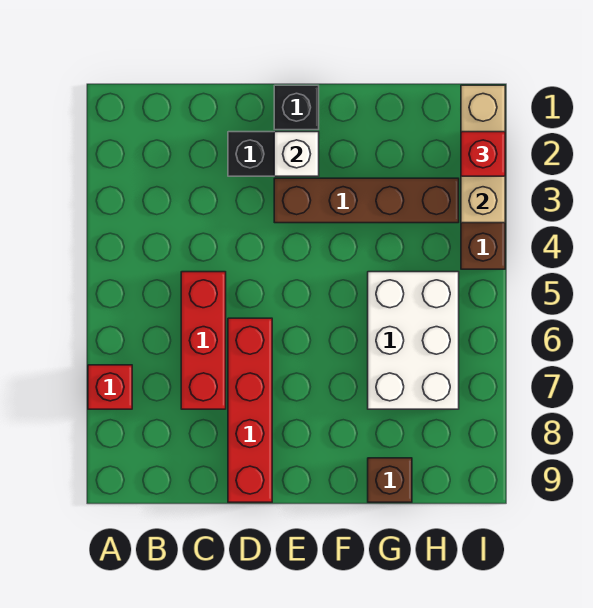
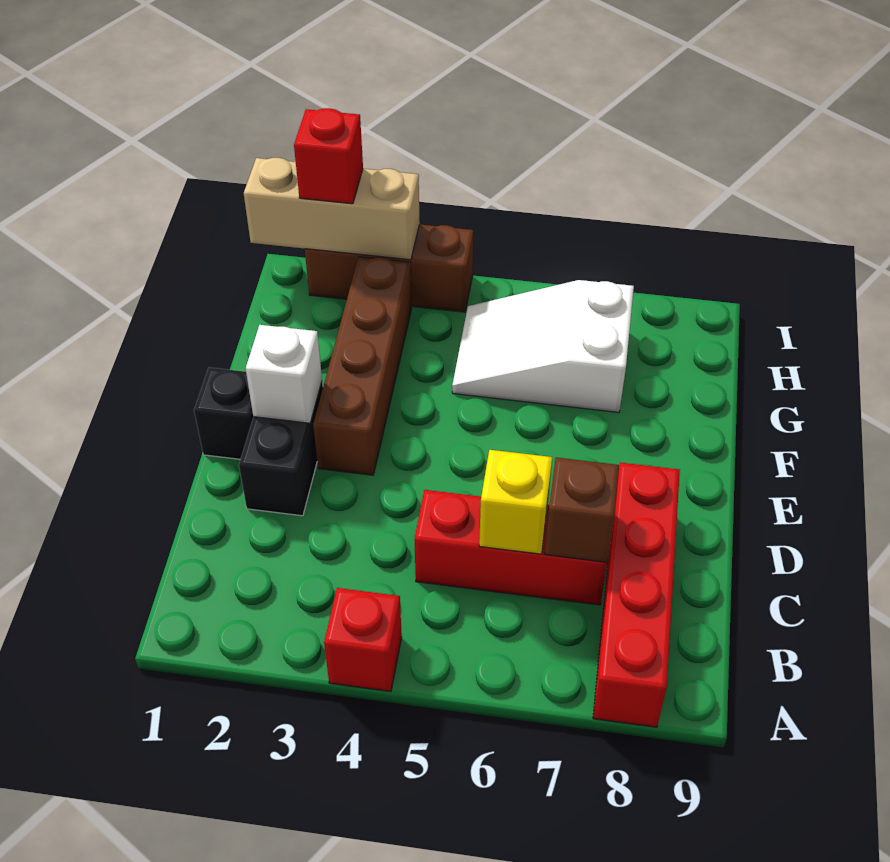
red 1x1 brick [88,365,132,409] -> red 1x1 brick moved to [324,588,402,692]
none -> yellow 1x1 brick [479,450,552,554]
red 1x4 brick [228,318,272,502] -> red 1x4 brick turned to [593,463,680,727]
white 2x3 brick [368,272,459,409] -> white 2x3 slope [452,280,634,412]
brown 1x1 brick [368,458,412,502] -> brown 1x1 brick moved to [545,457,619,562]

